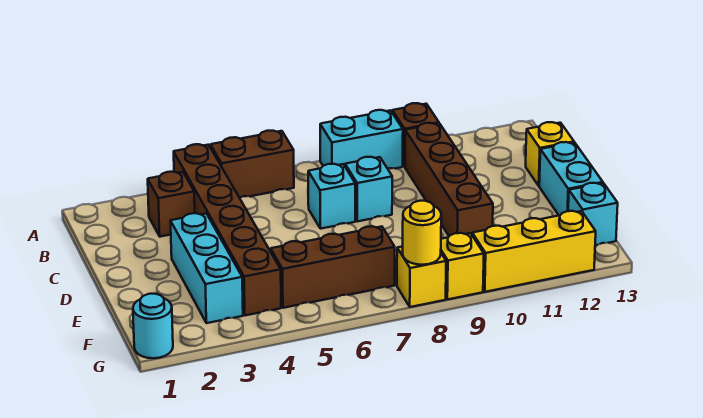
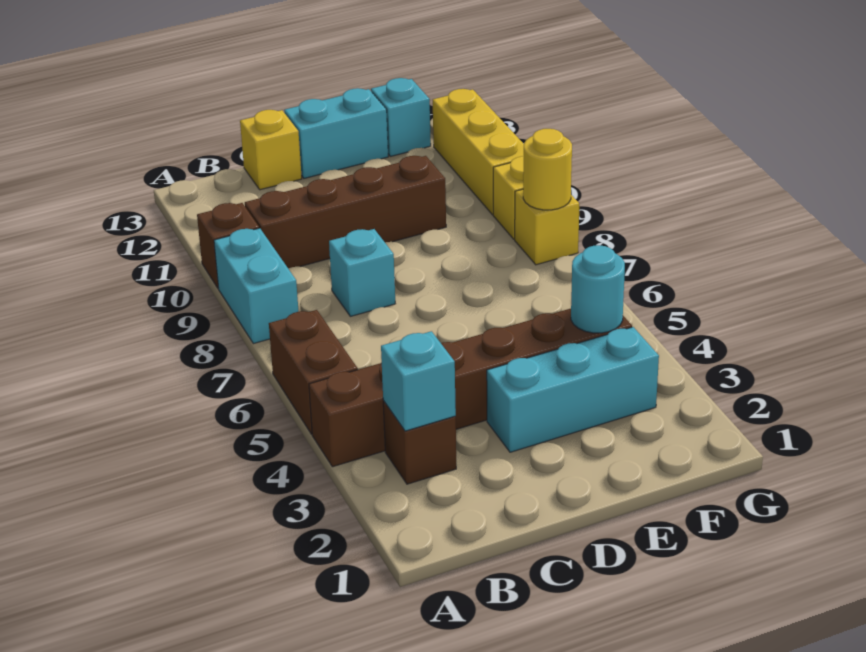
cyan 1x1 brick [308,164,355,229] -> cyan 1x1 brick moved to [381,331,456,431]
brown 1x3 brick [271,226,395,308] -> none
cyan 1x1 round brick [133,294,173,358] -> cyan 1x1 round brick moved to [571,245,625,333]

